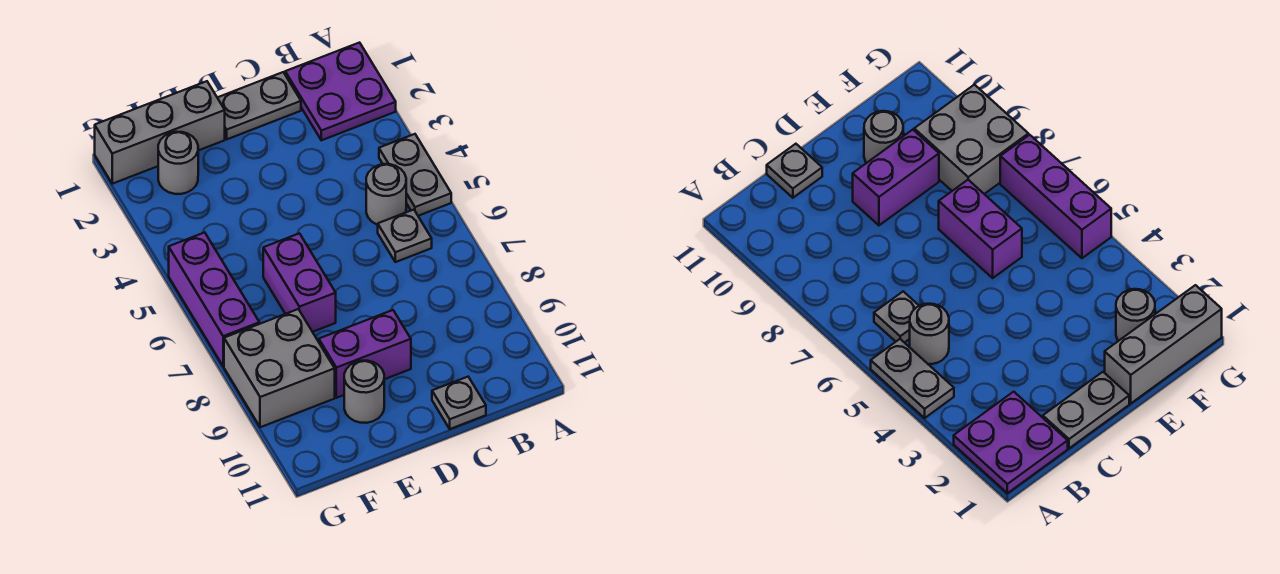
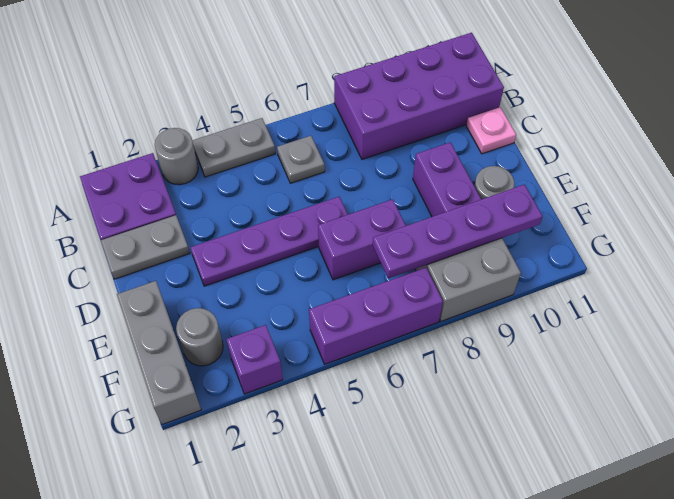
none -> purple 2x4 brick [334,33,504,159]
grey 1x1 round brick [366,164,406,225] -> grey 1x1 round brick moved to [155,128,198,185]
grey 1x2 plate [217,72,301,139] -> grey 1x2 plate turned to [101,215,190,279]
grey 1x1 plate [432,377,486,429] -> pink 1x1 plate [466,107,516,154]
none -> purple 1x4 plate [190,197,348,286]
none -> purple 1x4 plate [373,185,543,278]
none -> purple 1x1 brick [226,325,283,394]

